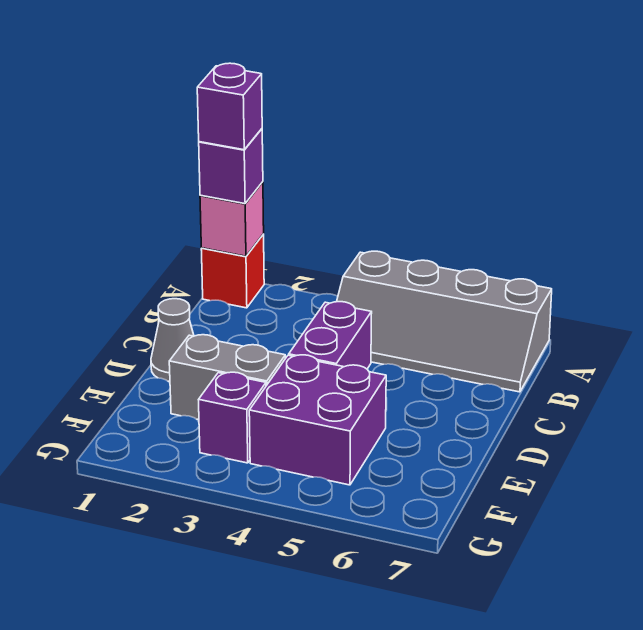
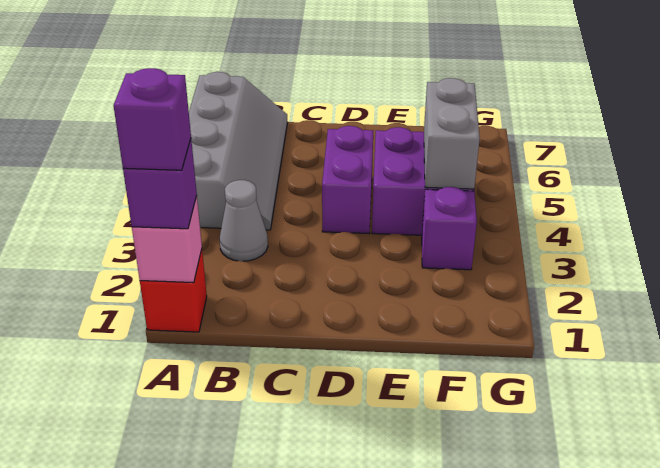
purple 1x2 brick [289,302,372,369] -> purple 1x2 brick turned to [322,126,373,233]
grey 1x1 cone [151,299,194,381] -> grey 1x1 cone moved to [220,180,268,261]
grey 1x2 brick [169,335,285,420] -> grey 1x2 brick moved to [424,78,480,189]

